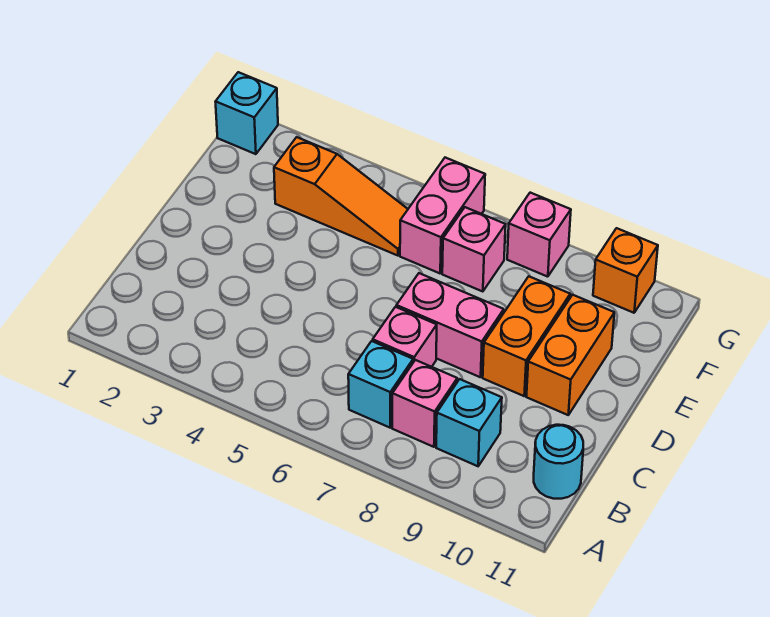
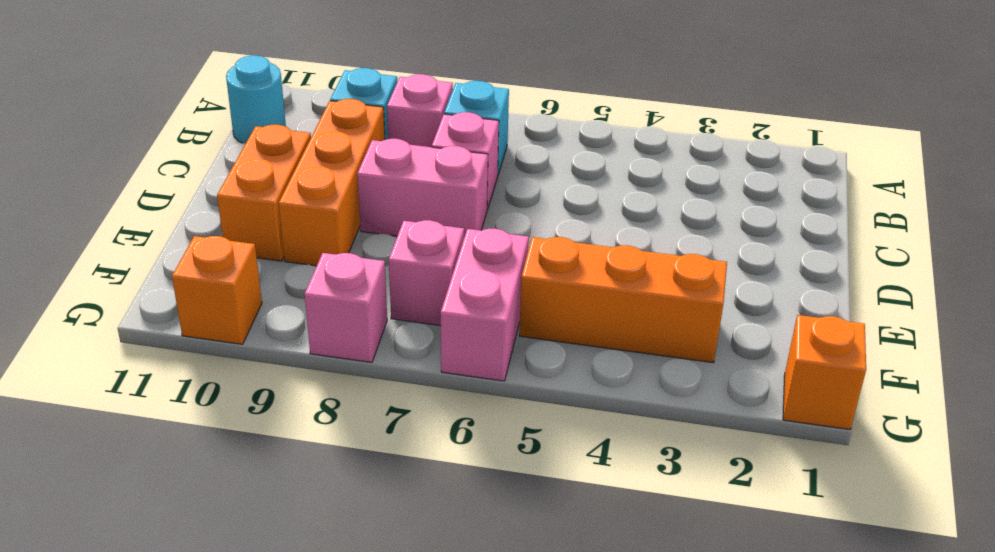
orange 1x2 brick [483,276,570,396] -> orange 1x3 brick [279,99,385,266]
orange 1x3 slope [274,137,408,256] -> orange 1x3 brick [519,237,727,363]
cyan 1x1 brick [215,72,278,154] -> orange 1x1 brick [783,315,866,430]

